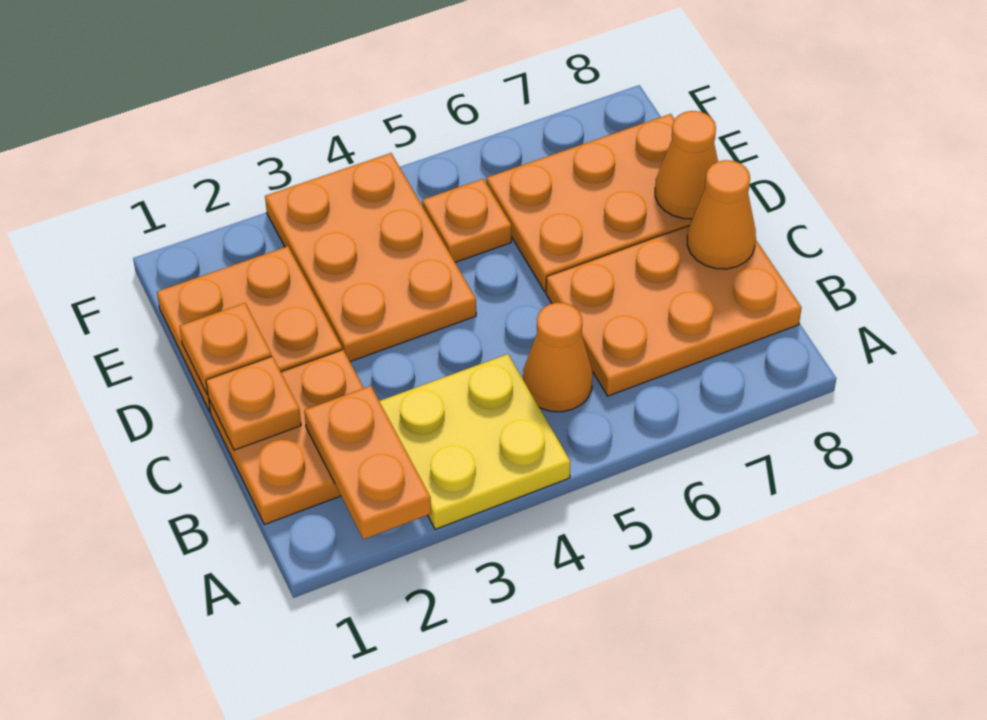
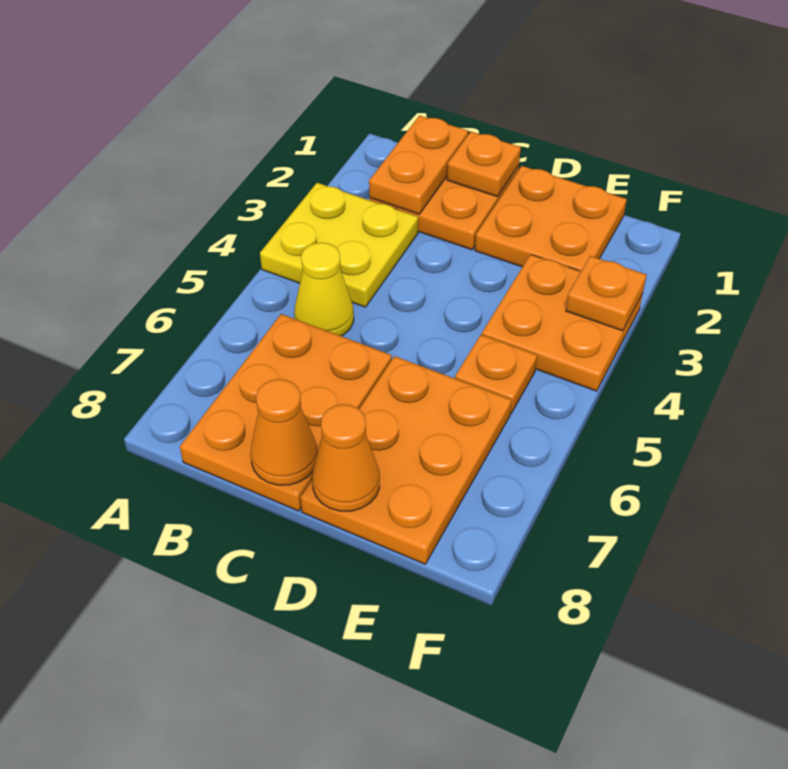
orange 1x2 plate [304,386,431,539] -> orange 1x2 plate turned to [369,116,468,214]
orange 1x1 cone [523,303,593,412] -> yellow 1x1 cone [294,243,354,336]
orange 1x1 plate [180,303,272,395] -> orange 1x1 plate moved to [566,256,646,331]
orange 2x3 plate [265,153,476,362] -> orange 2x2 plate [482,255,643,391]

